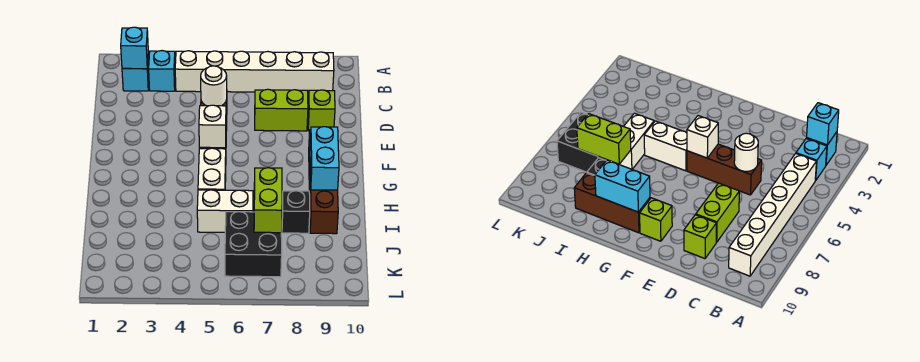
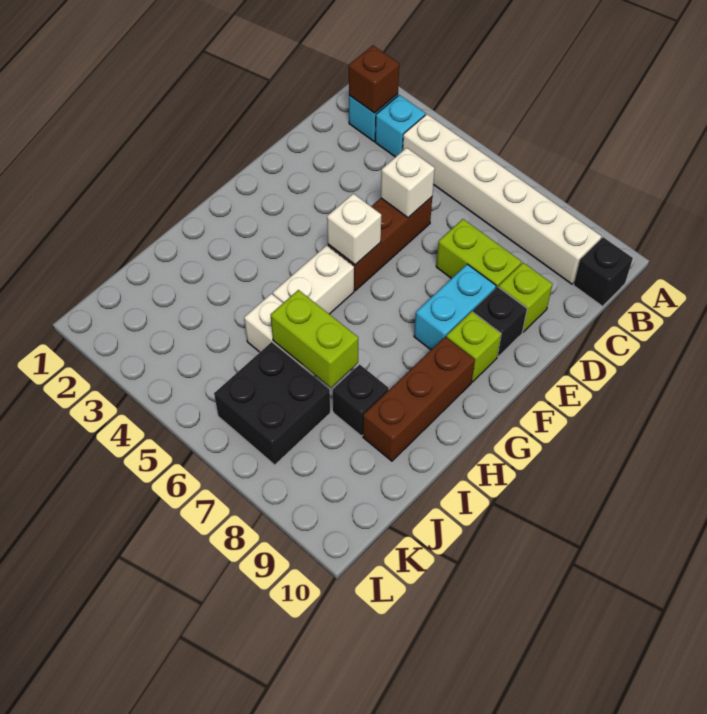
cyan 1x1 brick [121,27,148,69] -> brown 1x1 brick [349,46,399,113]
none -> black 1x1 brick [574,237,633,306]
white 1x1 round brick [201,66,227,106] -> white 1x1 brick [381,148,435,218]
none -> black 1x1 brick [473,287,527,357]
cyan 1x2 brick [310,127,339,190] -> cyan 1x2 brick moved to [414,264,496,350]
lime 1x2 brick [254,168,282,233] -> lime 1x2 brick turned to [271,290,358,388]

